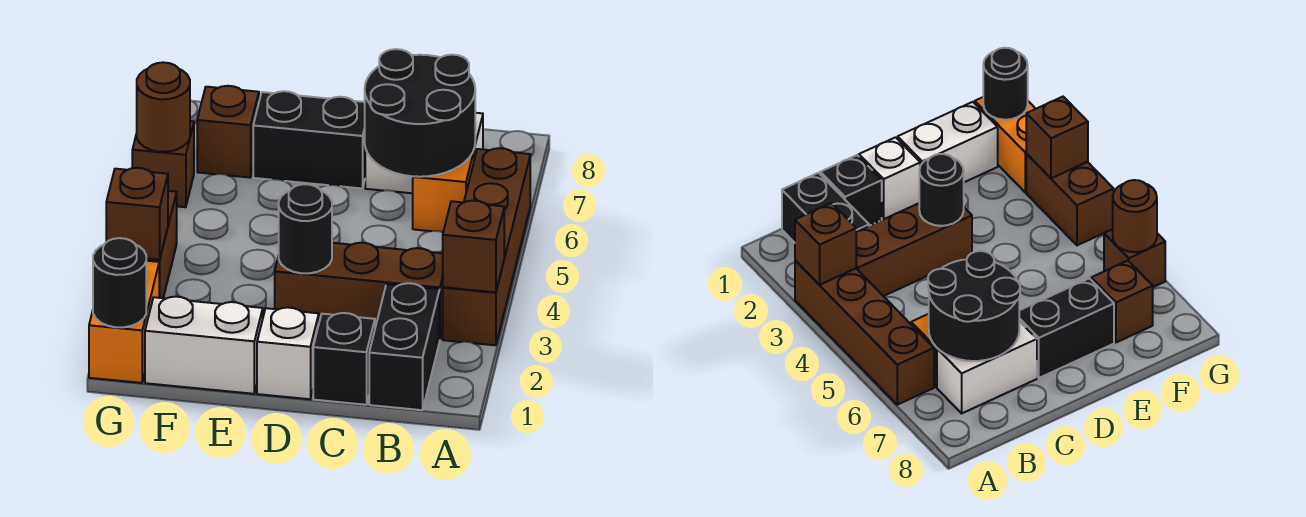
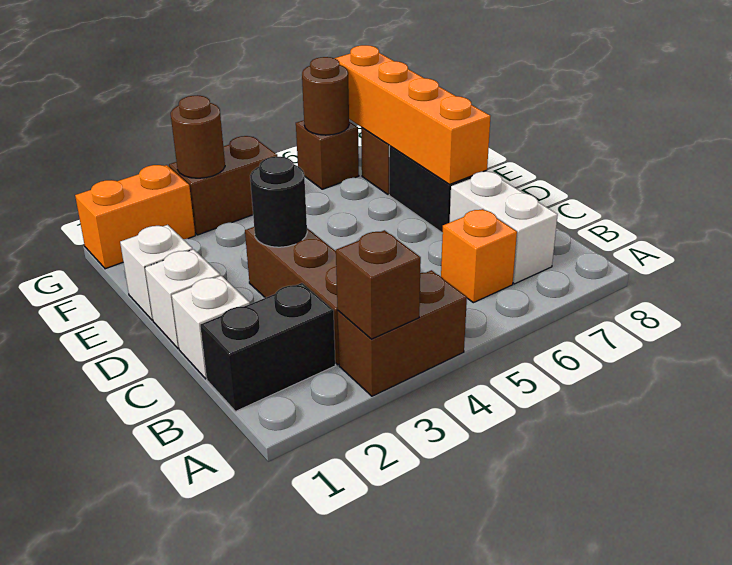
brown 1x4 brick [443,148,530,345] -> brown 1x2 brick [338,270,467,396]
black 2x2 round brick [365,49,475,177] -> none
black 1x1 brick [313,313,375,405] -> white 1x1 brick [172,276,250,379]
none -> orange 1x4 brick [335,45,490,184]
white 1x2 brick [145,297,263,394] -> white 1x1 brick [120,225,193,320]
black 1x1 round brick [93,238,146,327] -> none
brown 1x1 brick [106,168,168,260] -> brown 1x1 round brick [171,95,225,178]

